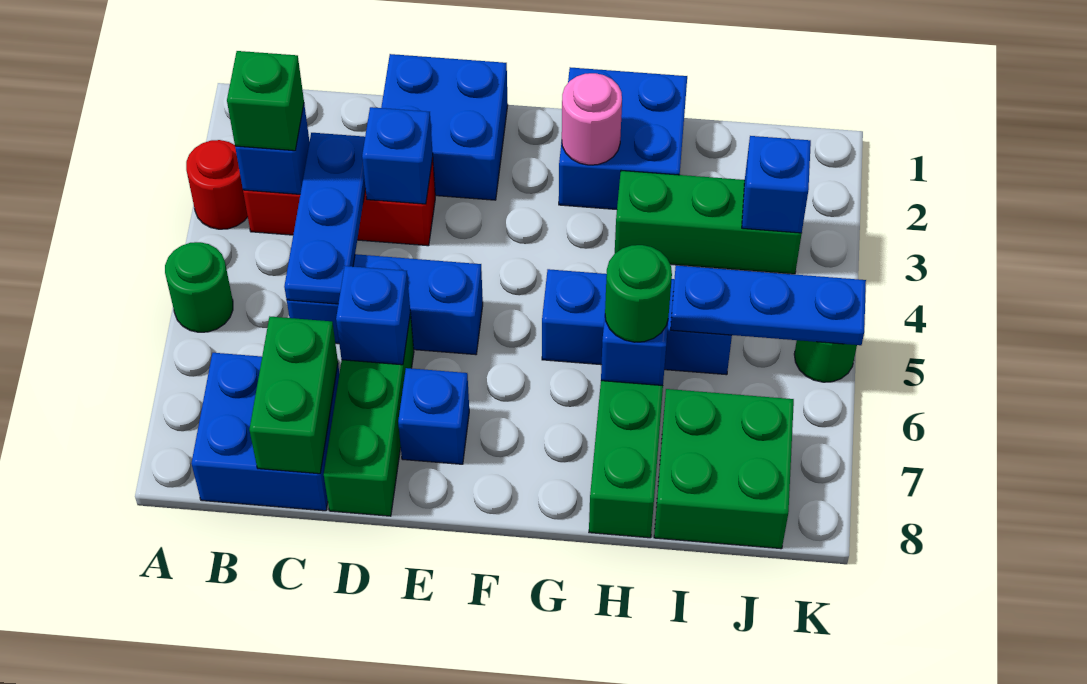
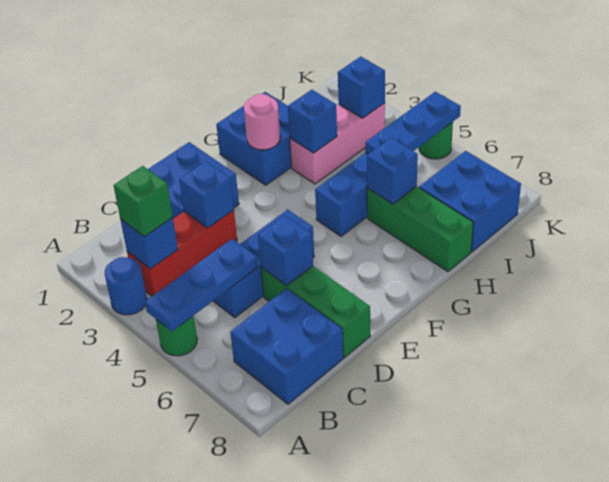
red 1x1 round brick [186,140,248,229] -> blue 1x1 round brick [105,257,147,315]
blue 1x3 plate [284,133,366,304] -> blue 1x3 plate turned to [145,239,258,331]
green 1x2 brick [249,317,338,474] -> none
blue 1x1 brick [398,368,469,464] -> blue 1x1 brick moved to [288,90,337,153]
green 1x3 brick [615,171,802,274] -> pink 1x3 brick [290,103,385,184]
green 1x1 round brick [605,245,672,342] -> none
green 2x2 brick [654,389,794,549] -> blue 2x2 brick [419,151,521,252]

